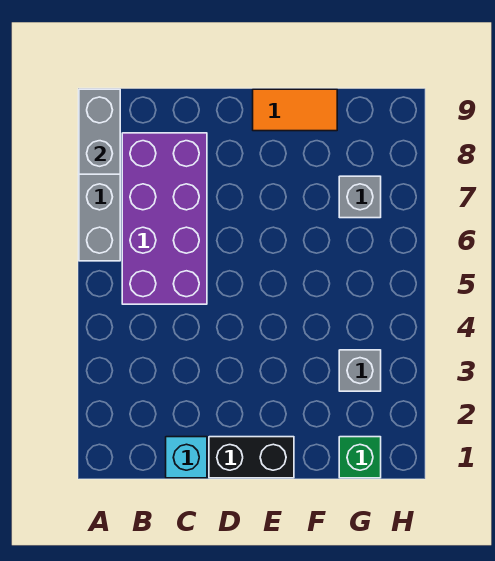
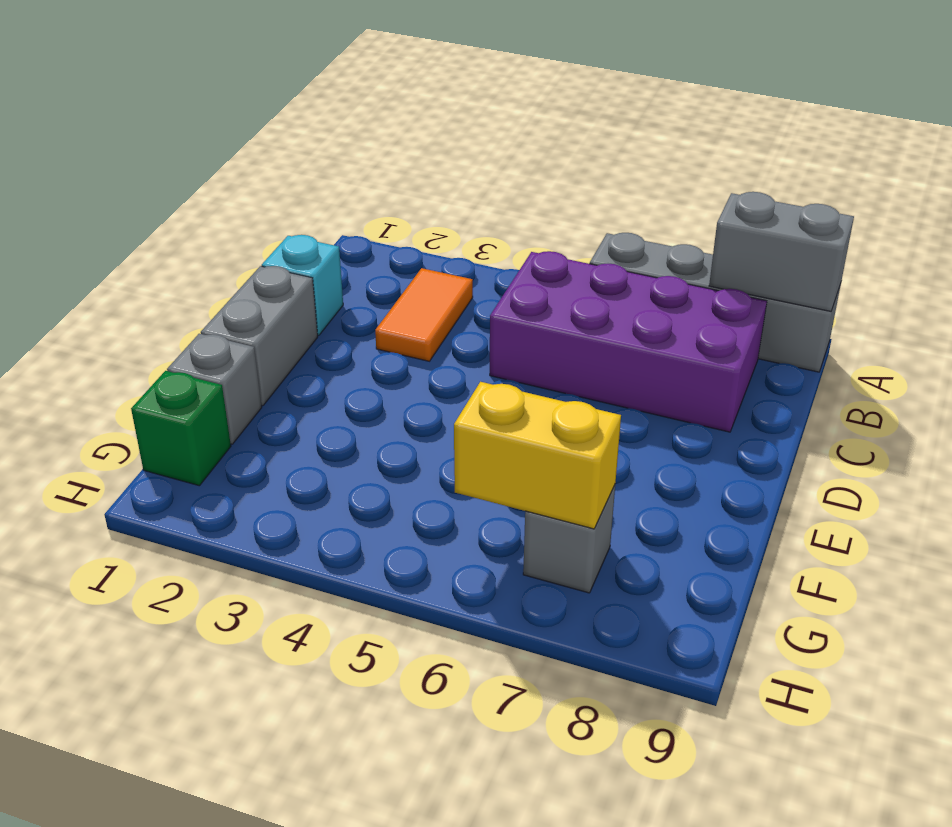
black 1x2 brick [209,437,294,478] -> grey 1x2 brick [201,266,318,406]
orange 1x2 tile [253,89,337,131] -> orange 1x2 tile moved to [375,268,473,361]
grey 1x1 brick [339,350,381,391] -> grey 1x1 brick moved to [167,334,262,444]
none -> yellow 1x2 brick [454,382,621,529]

